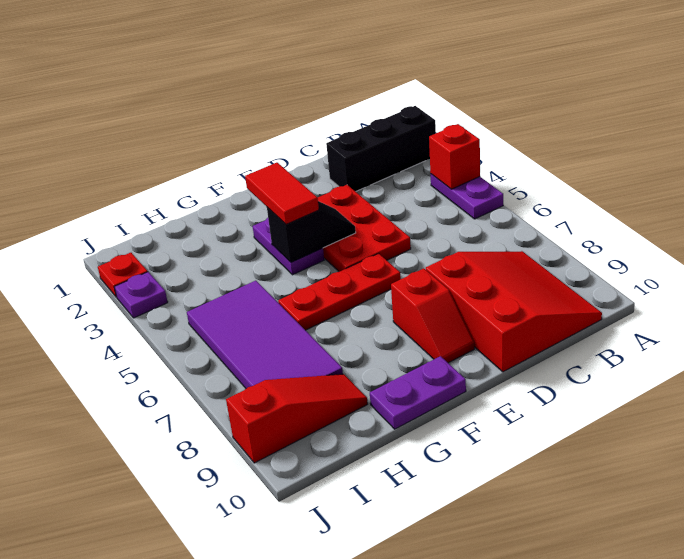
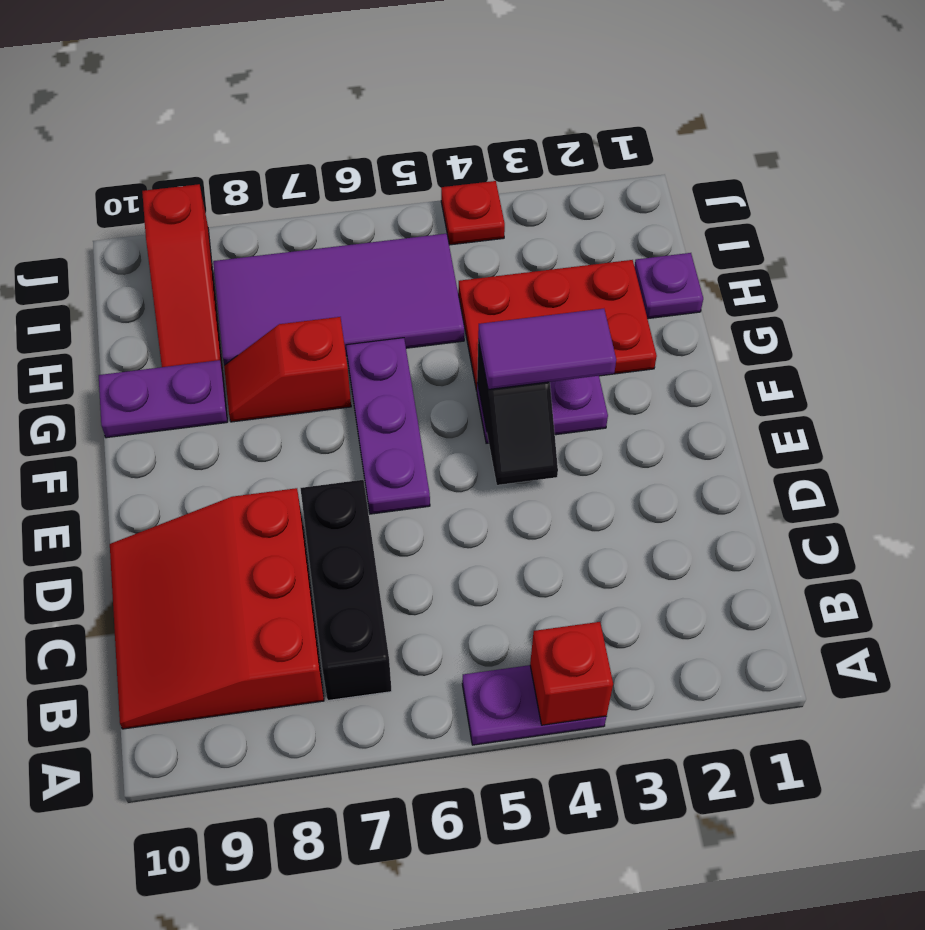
black 1x3 brick [326,106,436,192] -> black 1x3 brick moved to [300,480,392,700]
red 3x3 slope [426,251,602,372] -> red 3x3 slope turned to [110,488,324,729]
red 2x3 plate [318,185,411,272] -> red 2x3 plate moved to [458,260,657,391]
red 1x3 plate [278,254,401,330] -> purple 1x3 plate [346,338,430,514]
red 1x2 slope [391,268,474,363] -> red 1x2 slope moved to [224,317,351,422]
red 1x2 tile [245,163,319,225] -> purple 1x2 tile [478,309,616,390]
purple 1x2 plate [370,356,466,429] -> purple 1x2 plate turned to [99,360,228,438]
red 1x1 plate [98,253,148,297] -> red 1x1 plate moved to [441,181,505,245]
purple 1x1 plate [114,272,168,318] -> purple 1x1 plate moved to [634,253,703,319]

